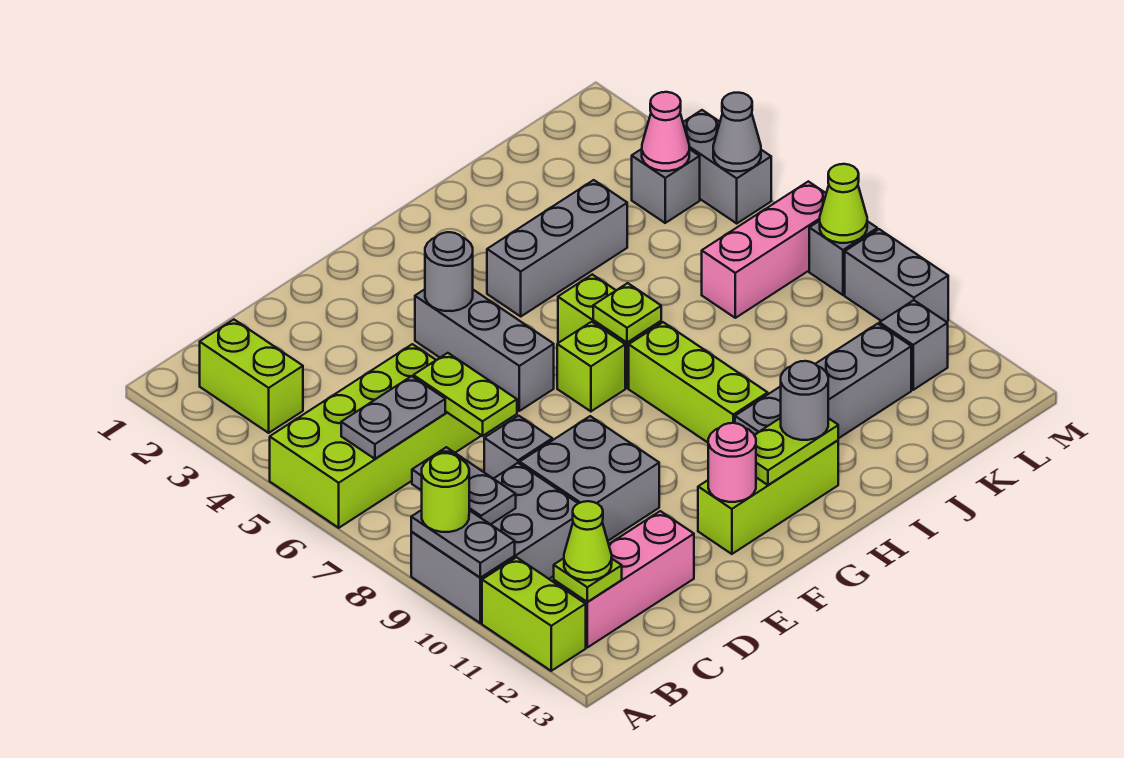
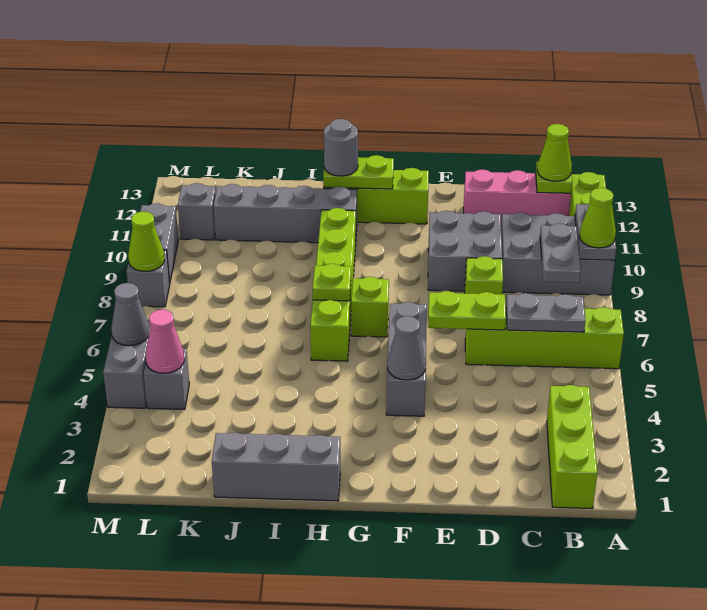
lime 2x4 brick [270,344,481,528] -> lime 1x4 brick [465,307,624,369]
lime 1x1 round brick [422,453,469,532] -> lime 1x1 cone [579,188,616,248]
lime 1x2 brick [200,320,303,433] -> lime 1x3 brick [547,385,597,509]
lime 1x2 plate [413,353,517,436] -> lime 1x2 plate turned to [428,291,506,330]
grey 1x1 brick [484,416,552,479] -> lime 1x1 brick [465,256,503,294]
grey 1x1 round brick [425,232,473,311] -> grey 1x1 cone [387,316,426,380]
pink 1x1 round brick [708,423,756,502] -> none
grey 1x3 brick [487,180,627,316] -> grey 1x3 brick moved to [212,432,340,501]
pink 1x3 brick [702,181,826,318] -> none

